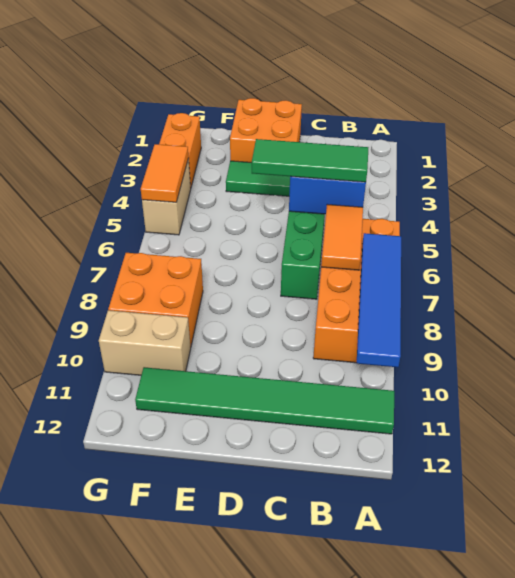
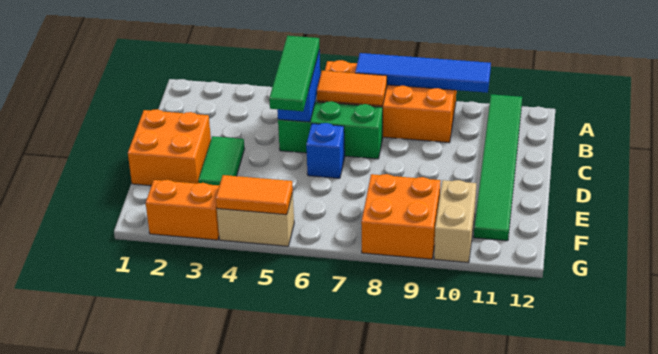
none -> blue 1x1 brick [306,123,345,178]

